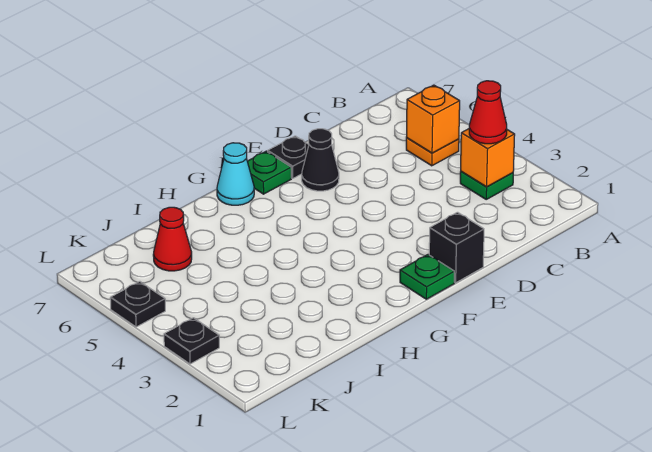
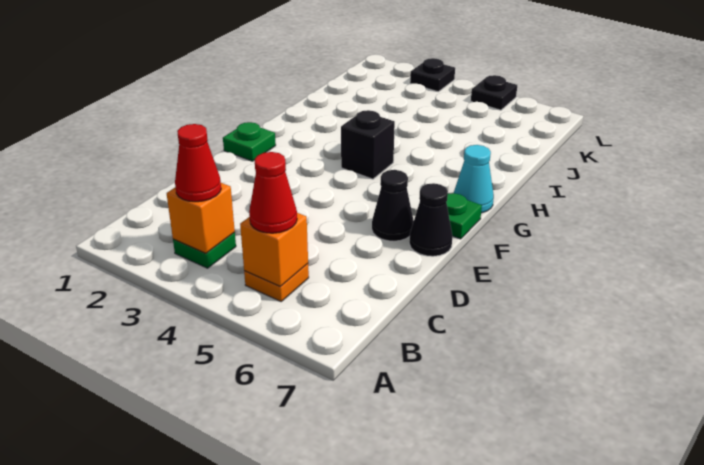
black 1x1 brick [429,212,484,283] -> black 1x1 brick moved to [341,110,395,179]
black 1x1 plate [268,136,309,178] -> black 1x1 cone [409,183,452,256]
red 1x1 cone [153,207,192,271] -> red 1x1 cone moved to [249,152,297,233]

